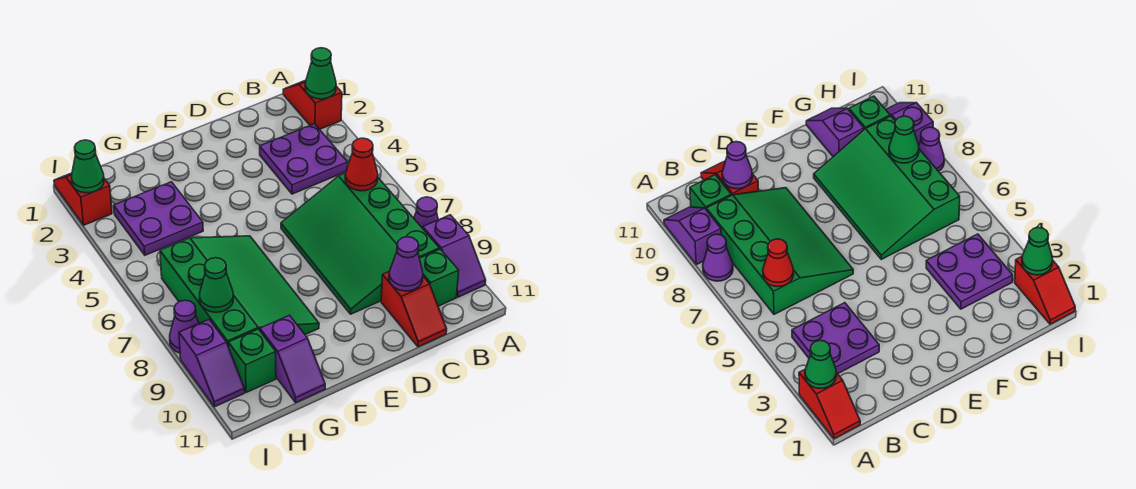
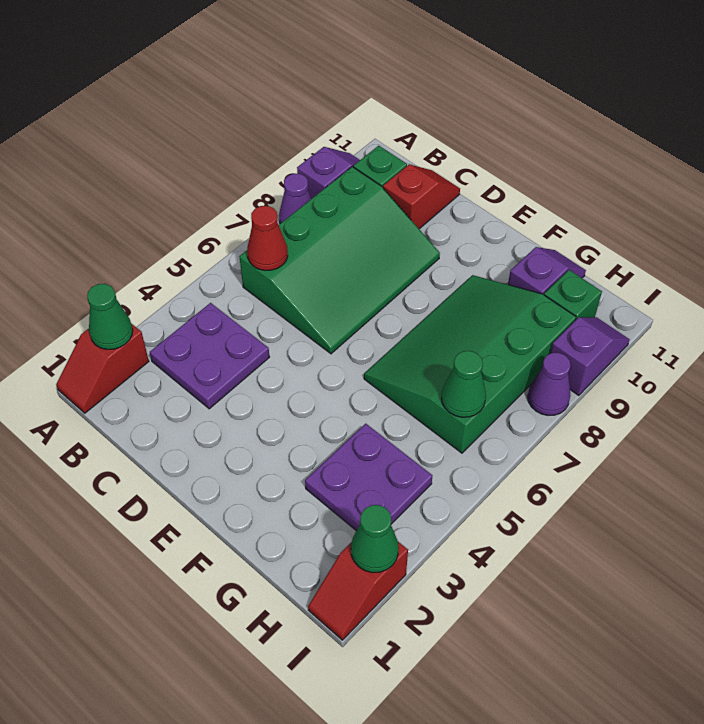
purple 1x1 cone [389,237,423,291] -> none
green 1x1 cone [200,258,233,312] -> green 1x1 cone moved to [442,351,486,417]

